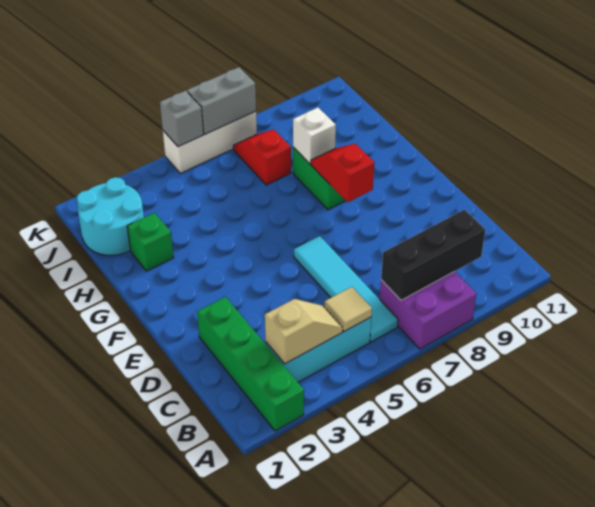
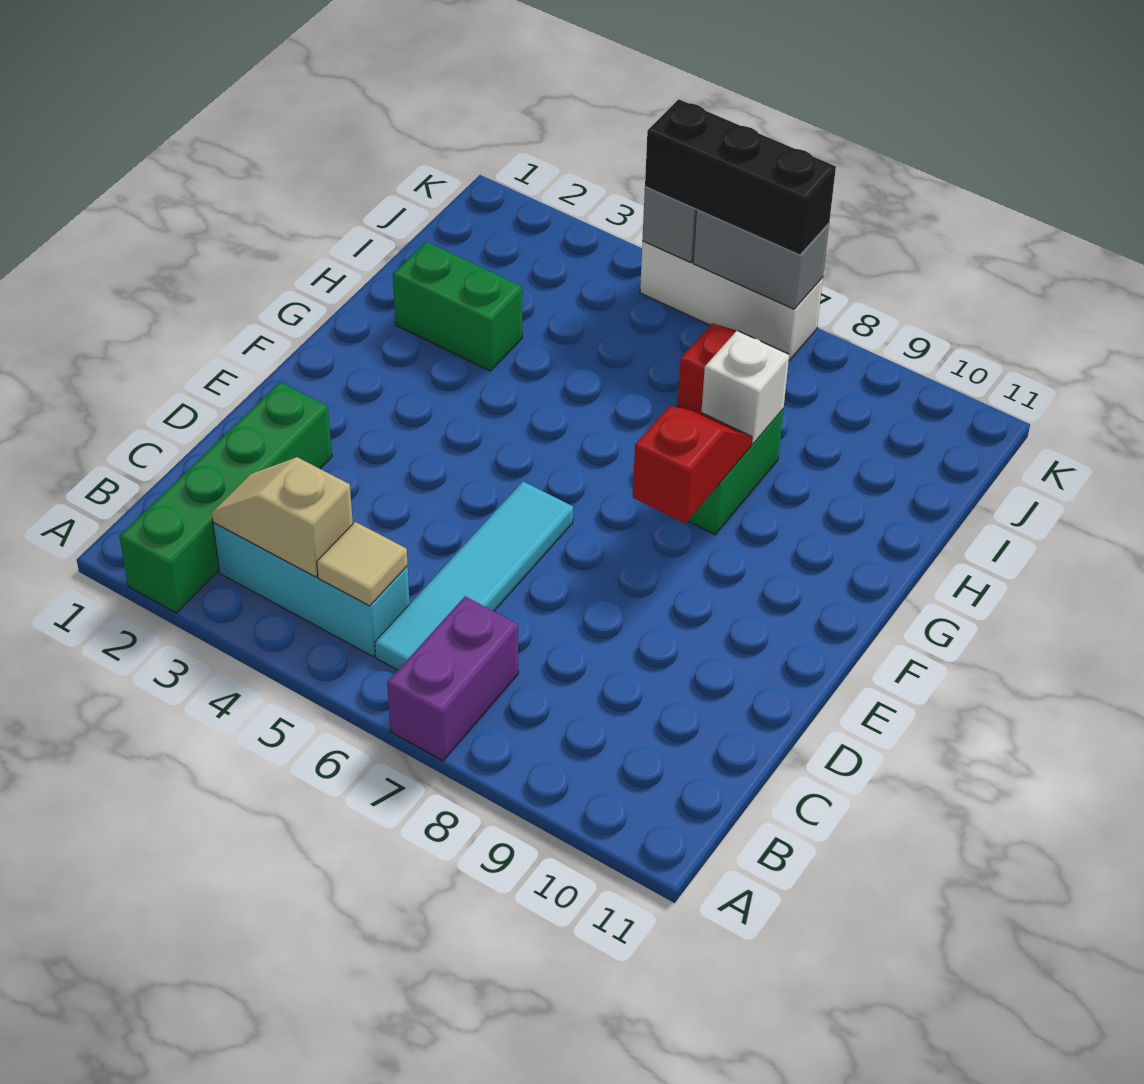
purple 2x2 brick [380,271,476,349] -> purple 1x2 brick [387,596,518,761]
tan 1x2 slope [265,299,343,364] -> tan 1x2 slope turned to [212,457,353,577]
black 1x3 brick [381,210,485,300] -> black 1x3 brick moved to [645,99,836,255]
green 1x1 brick [127,213,174,271] -> green 1x2 brick [393,242,522,371]
cyan 2x2 round brick [77,177,144,256] -> none

